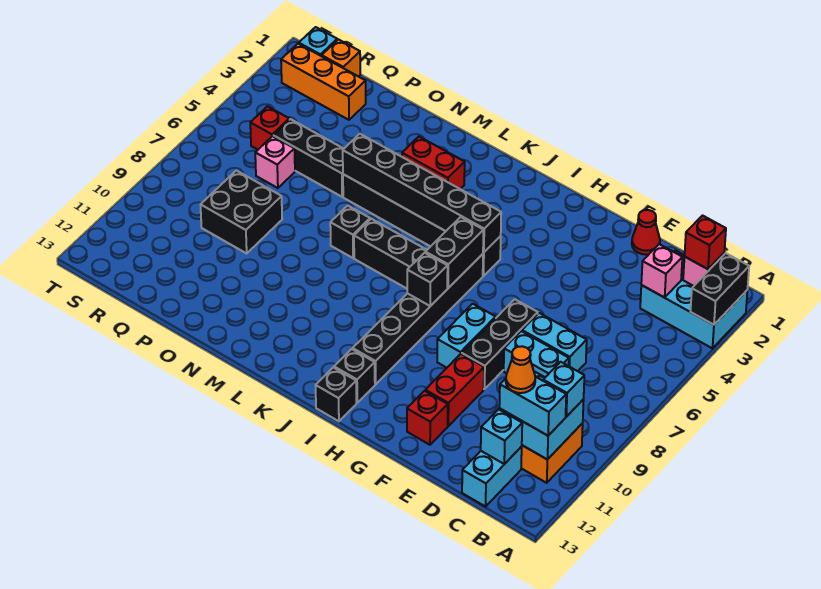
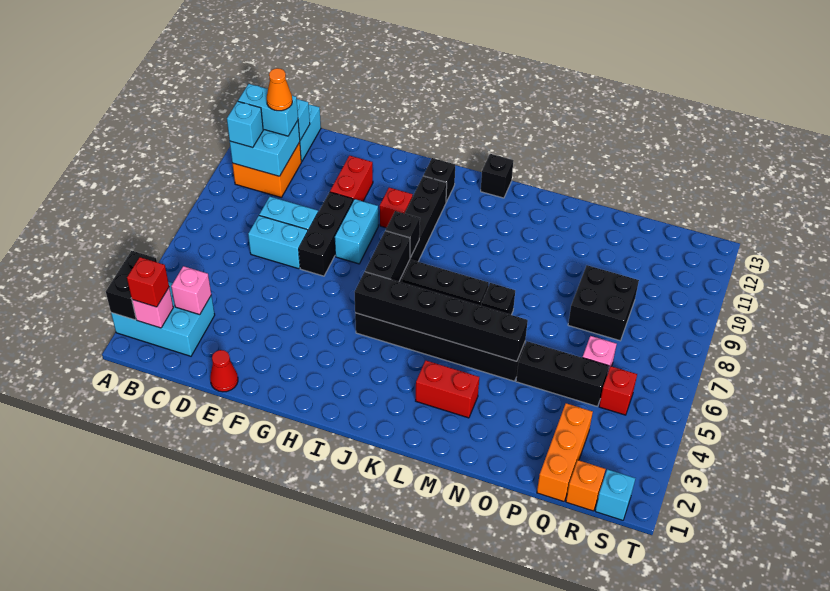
red 1x1 brick [407,391,448,445] -> red 1x1 brick moved to [380,188,413,228]
black 1x1 brick [316,367,357,421] -> black 1x1 brick moved to [481,154,513,198]
orange 1x3 brick [281,44,366,120] -> orange 1x3 brick turned to [537,403,593,502]

